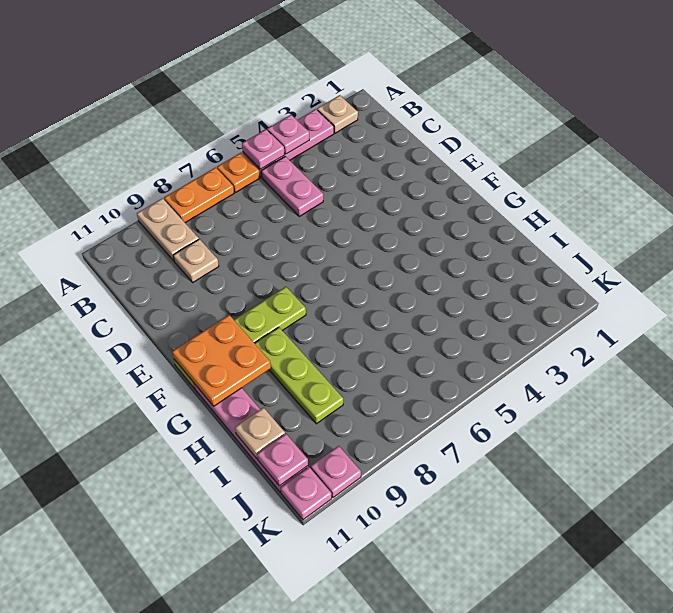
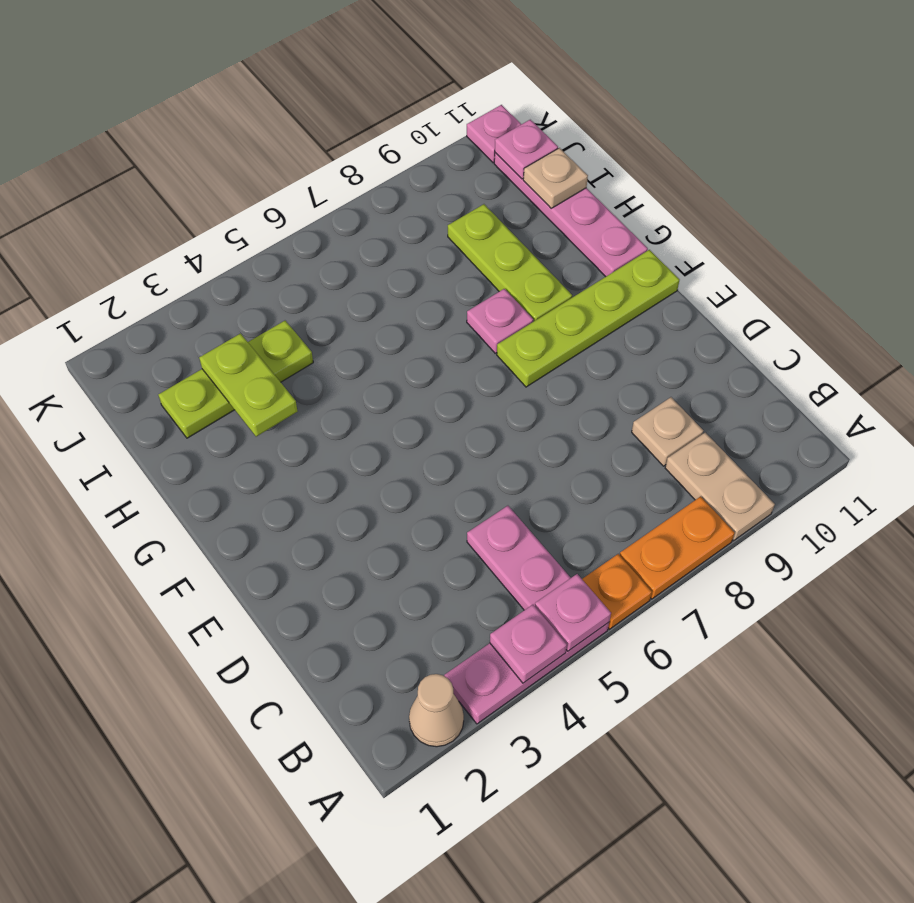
tan 1x1 plate [317,95,358,133] -> tan 1x1 cone [409,674,464,747]
orange 2x2 plate [172,315,271,406] -> none
none -> lime 1x2 plate [199,334,298,437]
none -> lime 1x3 plate [158,321,313,438]
pink 1x1 plate [311,446,361,498] -> pink 1x1 plate moved to [467,289,533,353]

